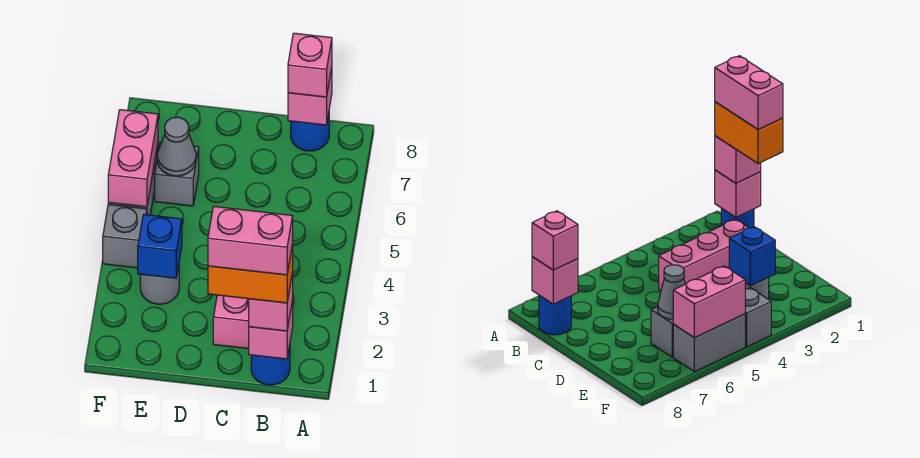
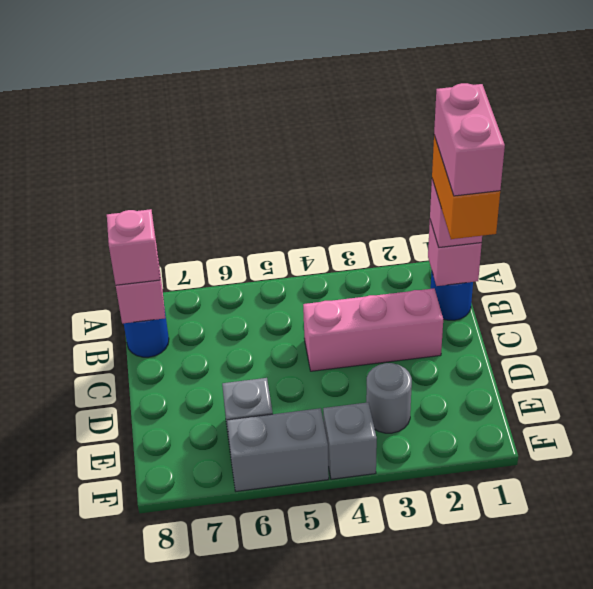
blue 1x1 brick [138,214,182,278] -> none
grey 1x1 cone [157,117,196,176] -> none
pink 1x2 brick [108,110,158,207] -> none

